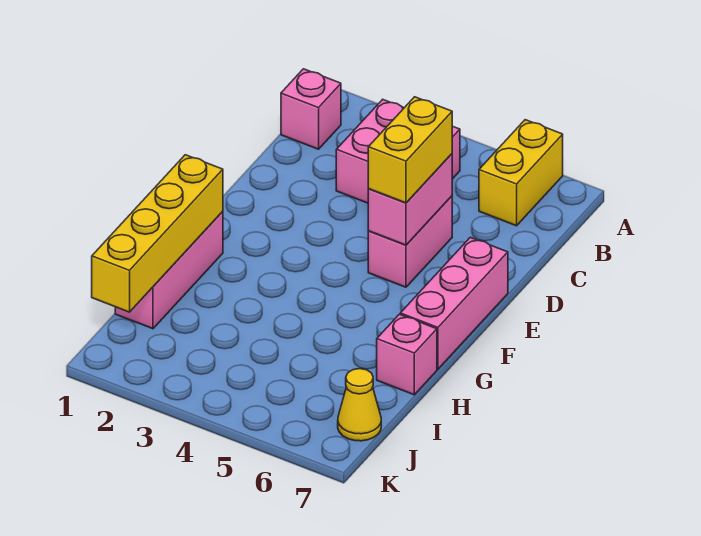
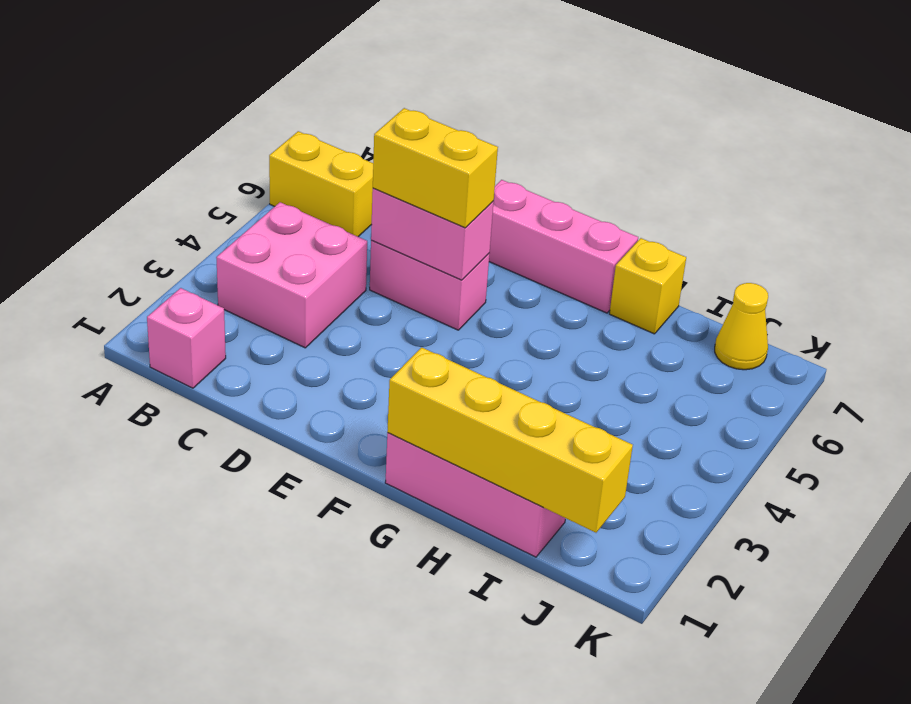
pink 1x1 brick [377,314,437,395] -> yellow 1x1 brick [609,238,686,334]

